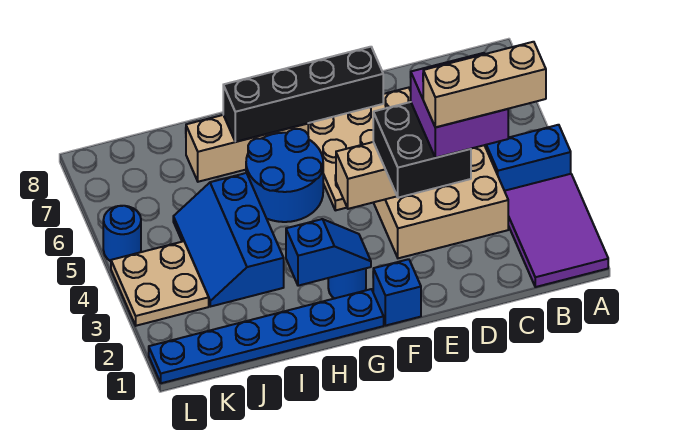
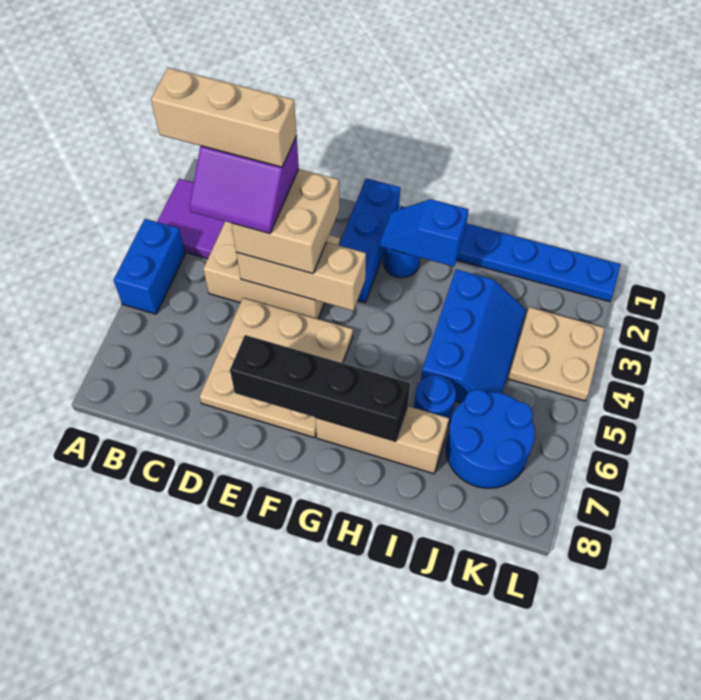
purple 2x3 tile [505,174,608,287] -> purple 2x2 tile [157,179,225,259]
blue 1x2 brick [486,125,571,191] -> blue 1x2 brick turned to [114,219,185,314]
purple 2x2 brick [410,53,508,158] -> purple 2x2 slope [190,136,299,234]
black 2x2 brick [373,102,471,198] -> tan 2x2 brick [231,169,339,273]
blue 1x1 brick [373,259,421,326] -> blue 1x3 brick [339,178,400,303]
blue 2x2 round brick [246,129,323,222] -> blue 2x2 round brick moved to [446,390,535,488]
blue 1x1 round brick [103,206,141,261] -> blue 1x1 round brick moved to [414,375,456,425]

